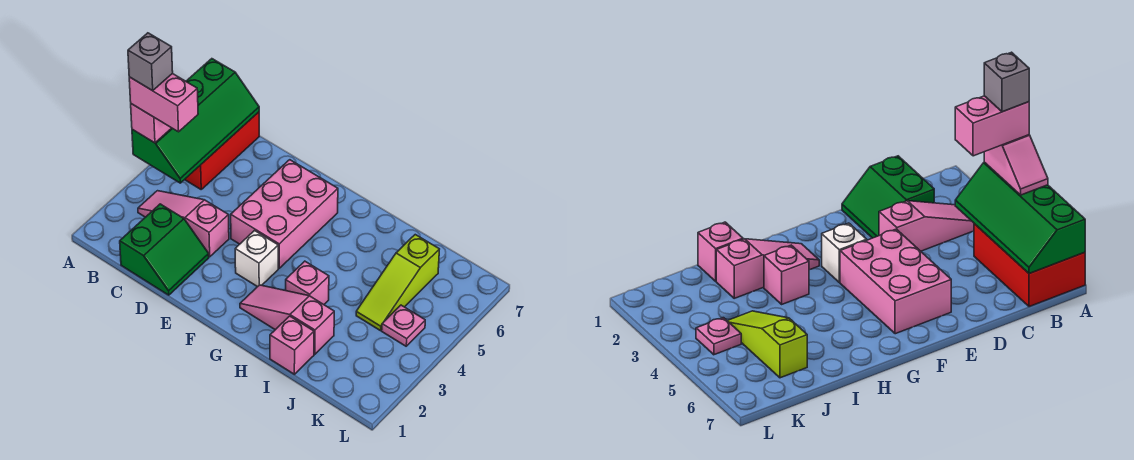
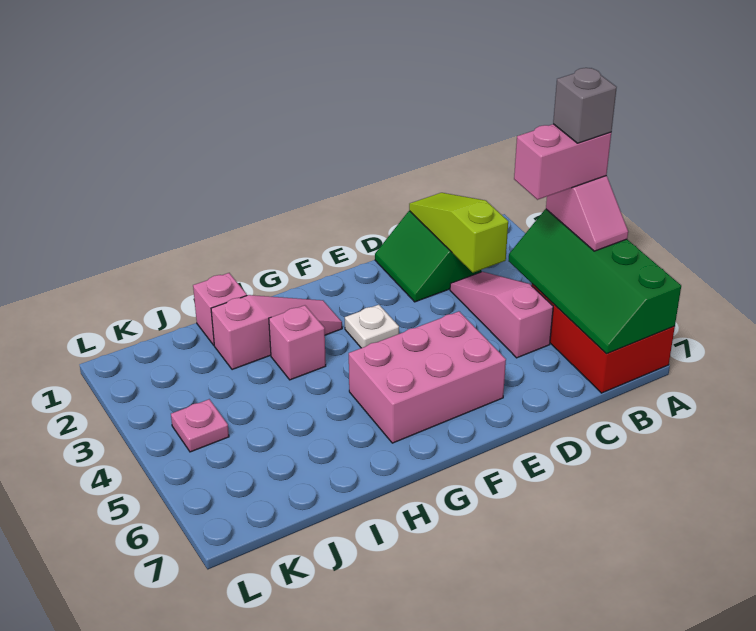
pink 1x3 slope [138,191,229,257] -> pink 1x3 slope turned to [450,272,553,358]
pink 2x3 brick [231,160,338,268] -> pink 2x3 brick turned to [349,311,506,443]
white 1x1 brick [235,231,278,287] -> white 1x1 plate [345,305,399,348]
lime 1x3 slope [356,235,439,331] -> lime 1x3 slope moved to [409,193,508,273]

